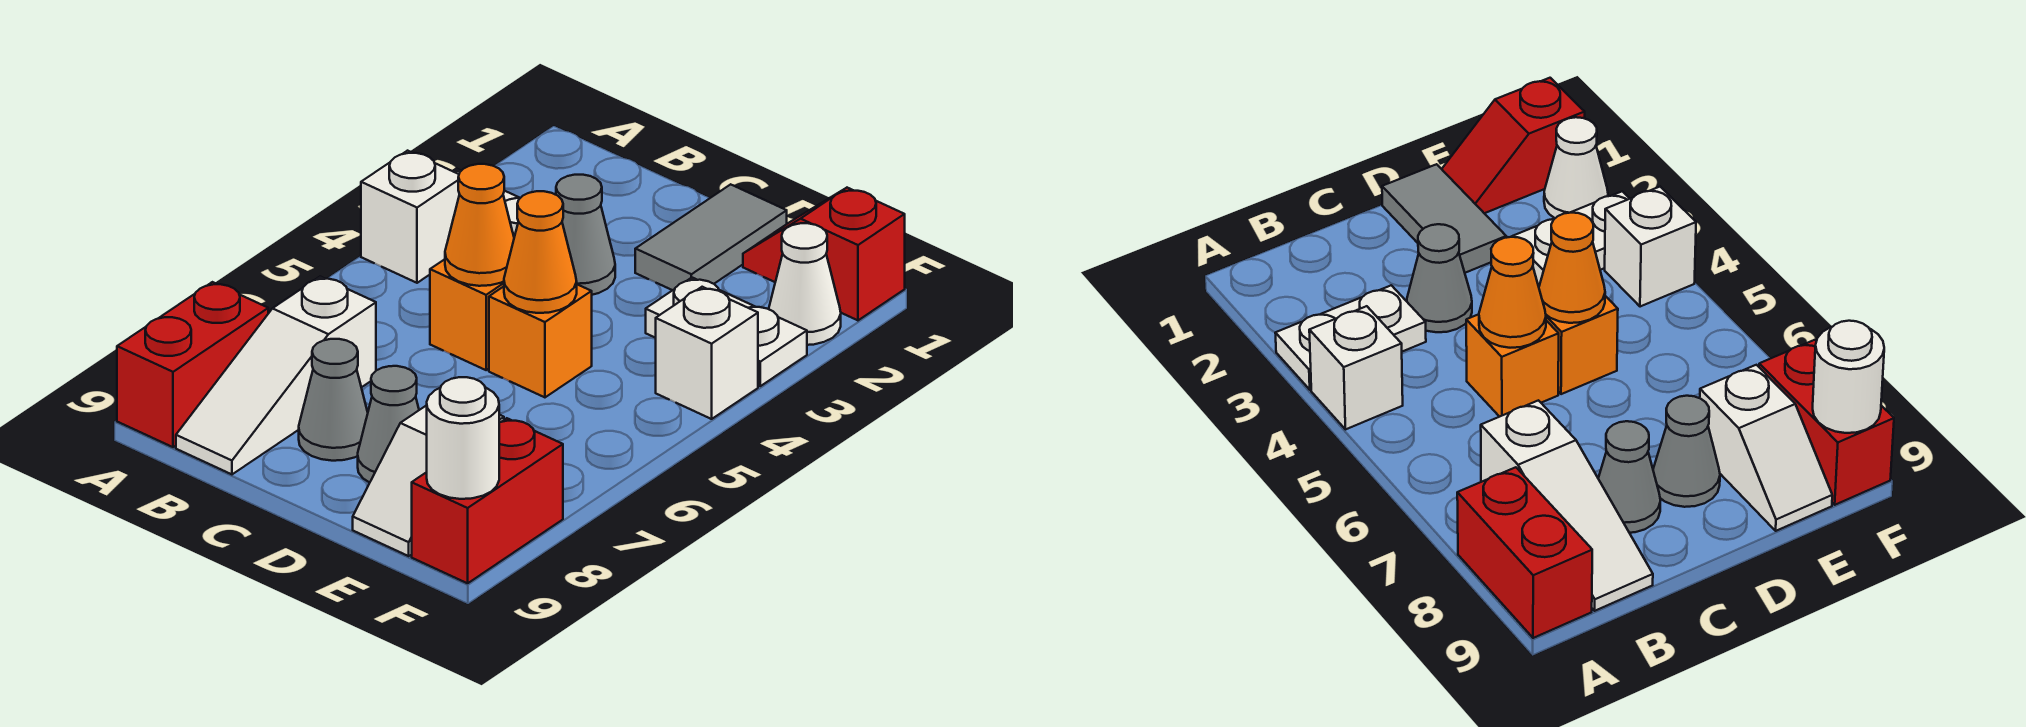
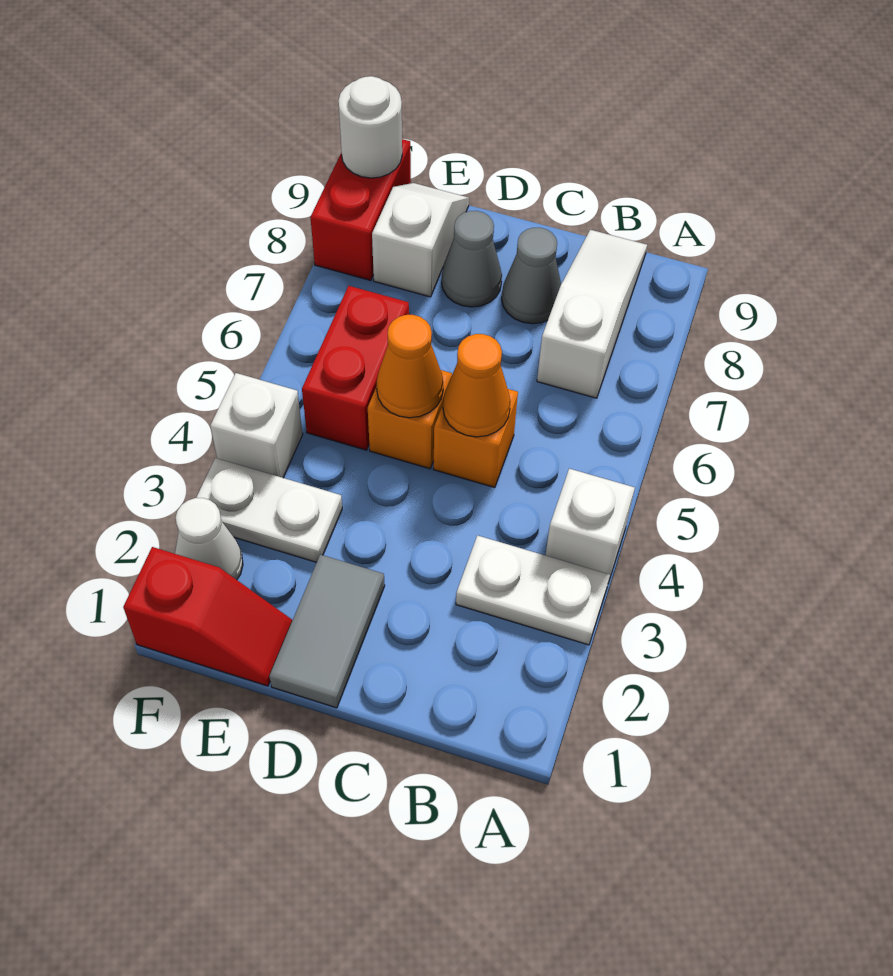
red 1x2 brick [117,282,268,447] -> red 1x2 brick moved to [302,286,409,450]
grey 1x1 cone [556,175,615,295] -> none

